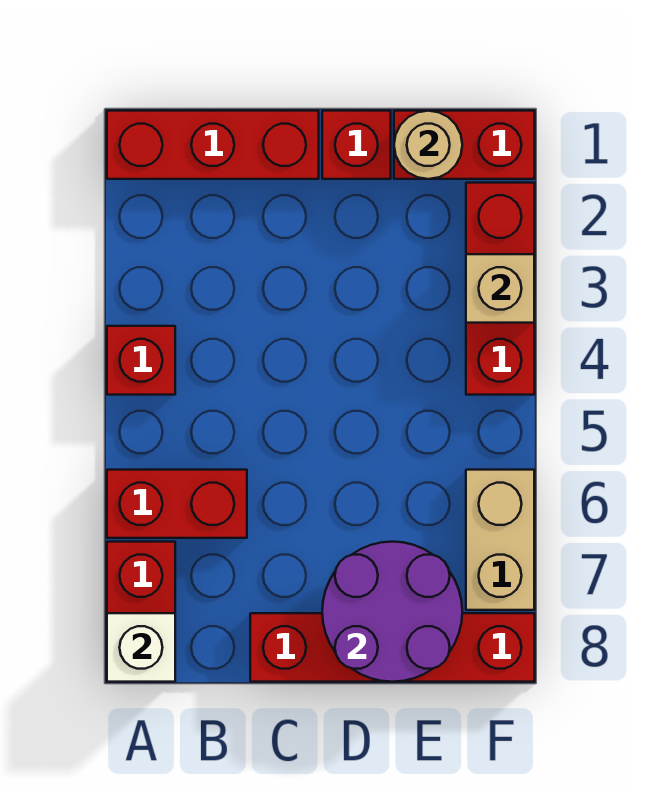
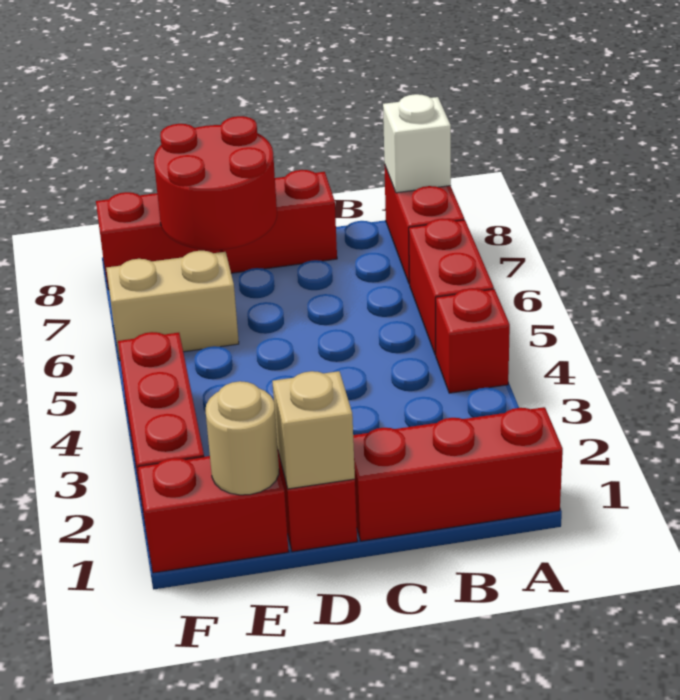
red 1x2 brick [107,470,247,538] -> red 1x2 brick turned to [409,218,494,355]
purple 2x2 round brick [322,542,462,682] -> red 2x2 round brick [154,116,277,250]
tan 1x1 brick [466,254,534,323] -> tan 1x1 brick moved to [272,371,355,489]
tan 1x2 brick [466,470,534,610] -> tan 1x2 brick turned to [106,251,239,360]

